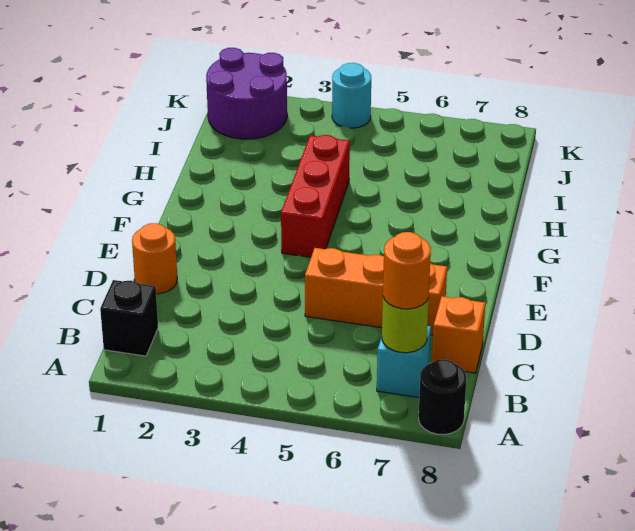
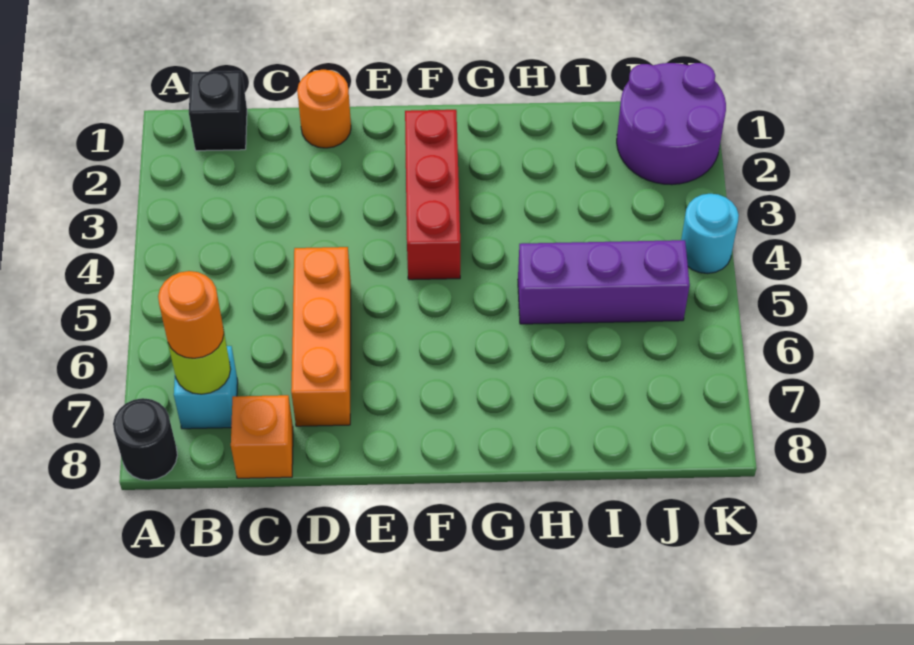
red 1x3 brick [281,135,350,257] -> red 1x3 brick turned to [405,110,460,280]
none -> purple 1x3 brick [518,240,690,324]

